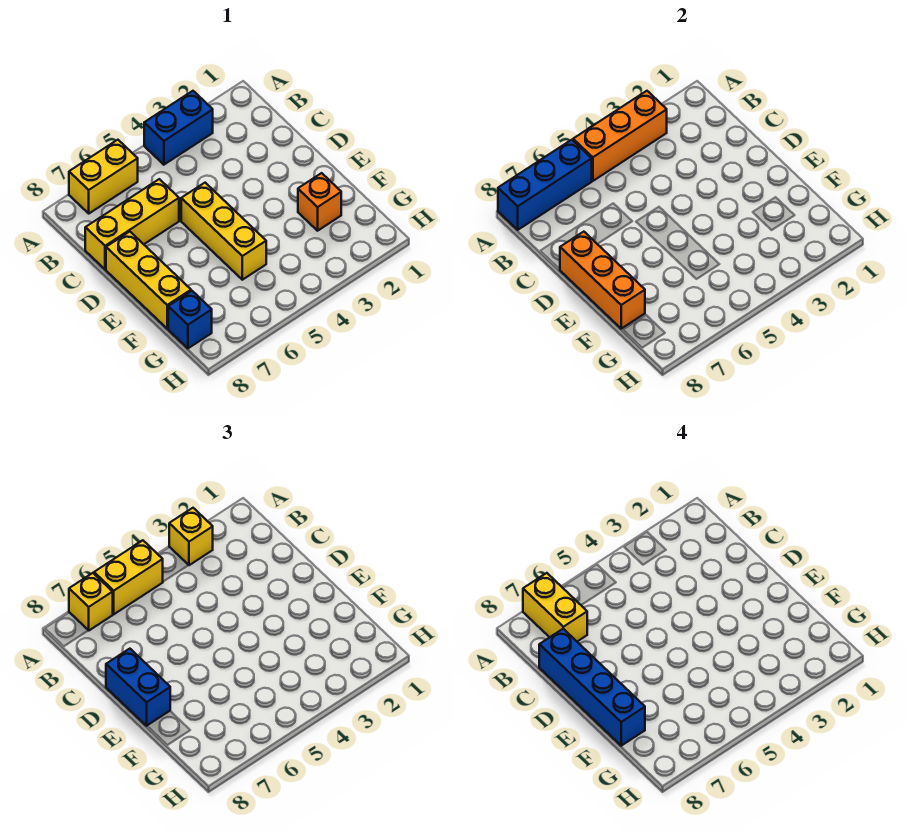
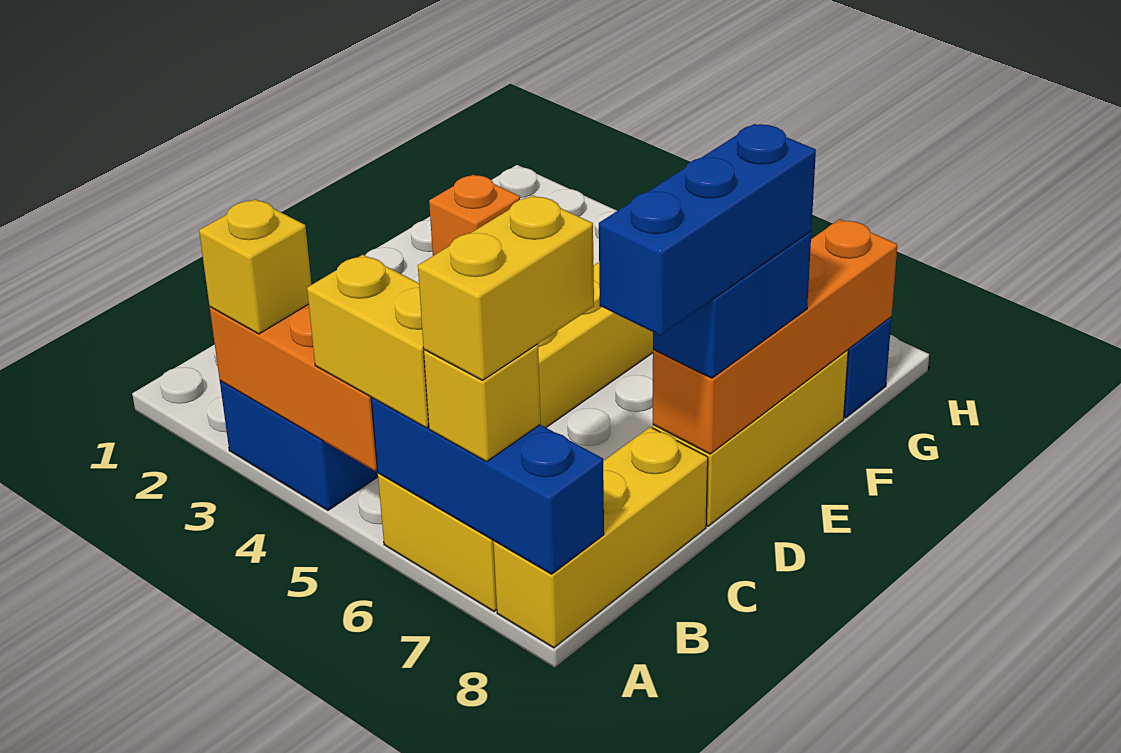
yellow 1x3 brick [85,179,179,269] -> yellow 1x3 brick turned to [493,427,708,648]
blue 1x4 brick [539,629,645,746] -> blue 1x3 brick [599,124,816,336]
orange 1x3 brick [560,232,645,329] -> orange 1x4 brick [653,219,897,454]

